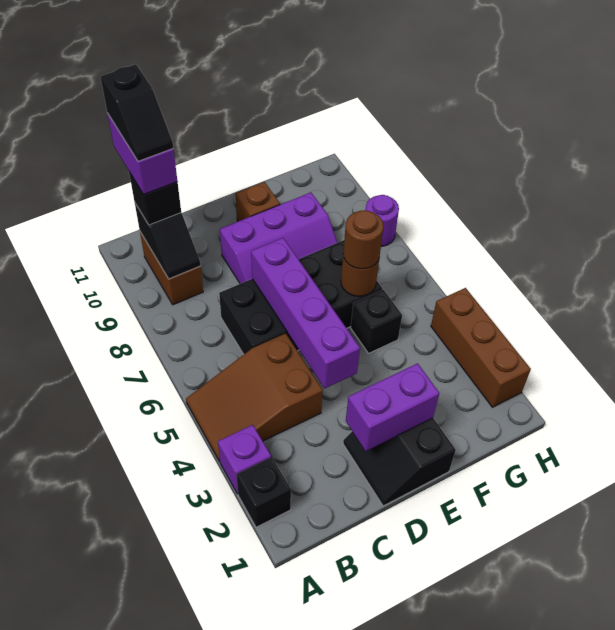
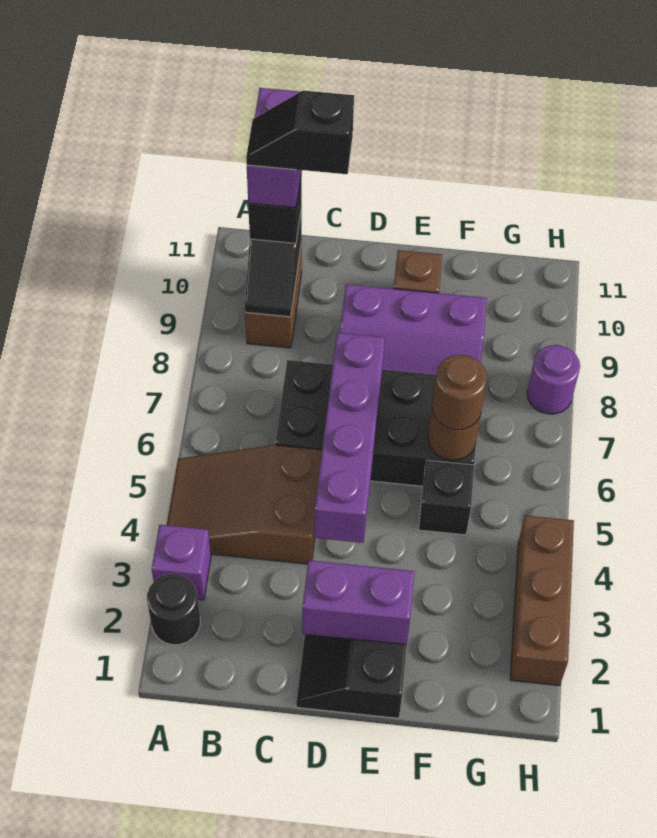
black 1x1 brick [237,457,291,527] -> black 1x1 round brick [147,574,200,645]
black 1x2 slope [100,64,173,161] -> black 1x2 slope turned to [246,91,354,174]

